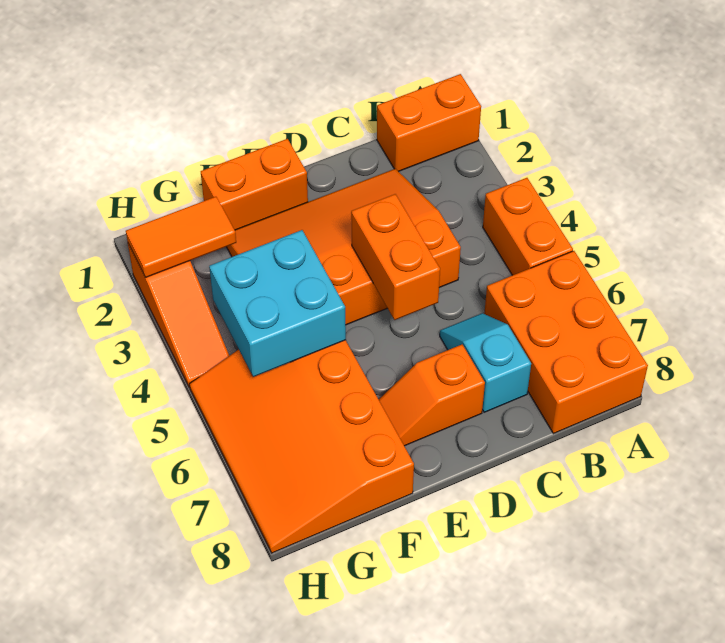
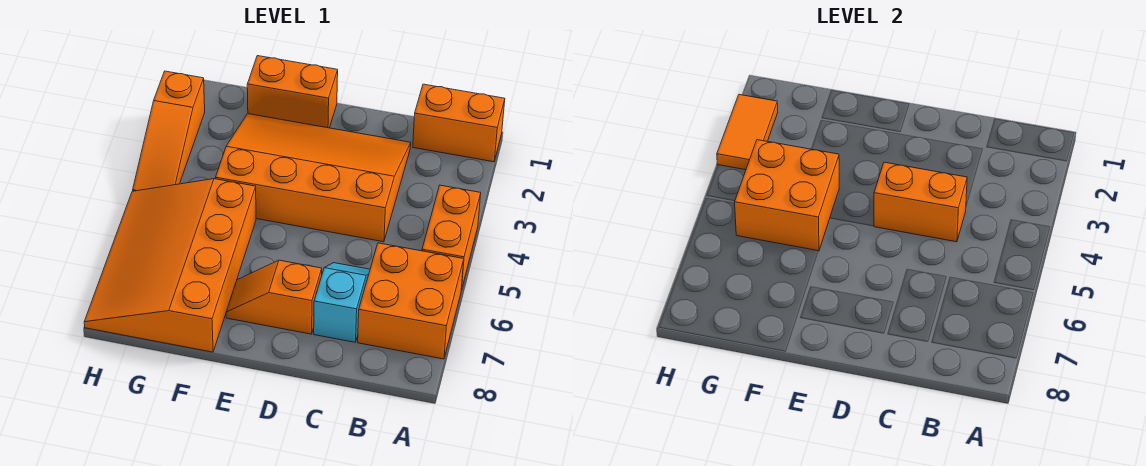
orange 2x3 brick [484,251,648,434] -> orange 2x2 brick [358,243,464,359]
orange 1x2 brick [351,194,440,320] -> orange 1x2 brick turned to [874,162,967,242]
cyan 2x2 brick [209,230,346,377] -> orange 2x2 brick [735,140,839,251]
orange 1x2 tile [126,197,236,278] -> orange 1x2 tile turned to [717,95,778,170]

